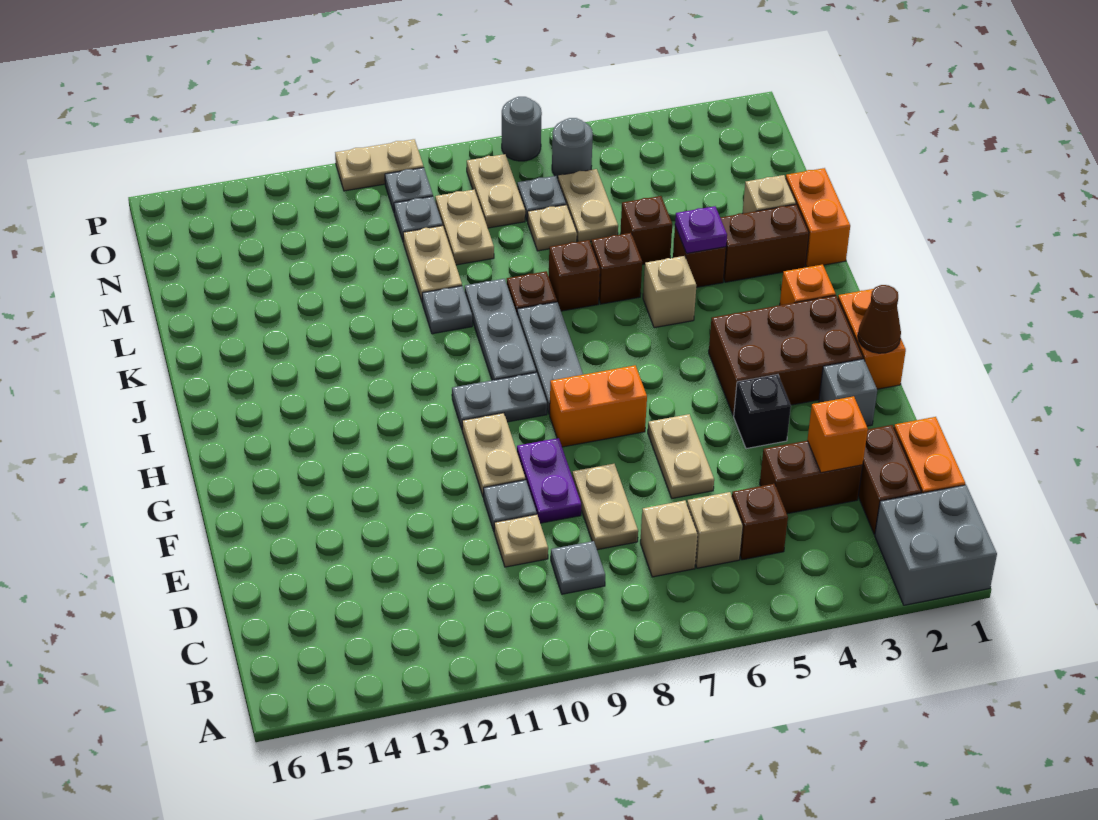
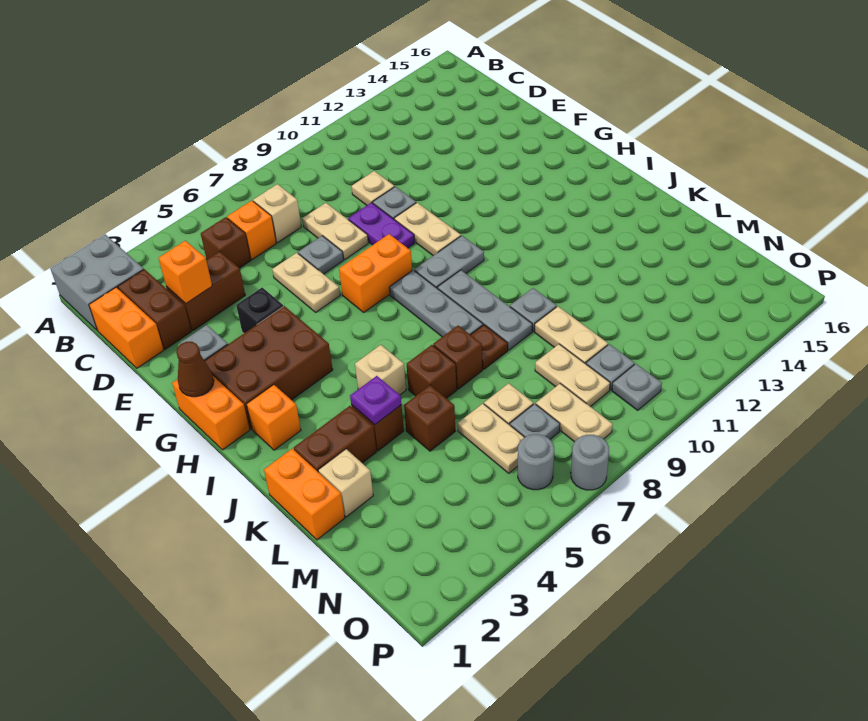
tan 1x1 brick [687,492,743,568] -> orange 1x1 brick [227,201,276,259]
grey 1x1 plate [551,541,605,594] -> grey 1x1 plate moved to [298,236,344,274]
tan 1x2 plate [335,139,424,191] -> none

